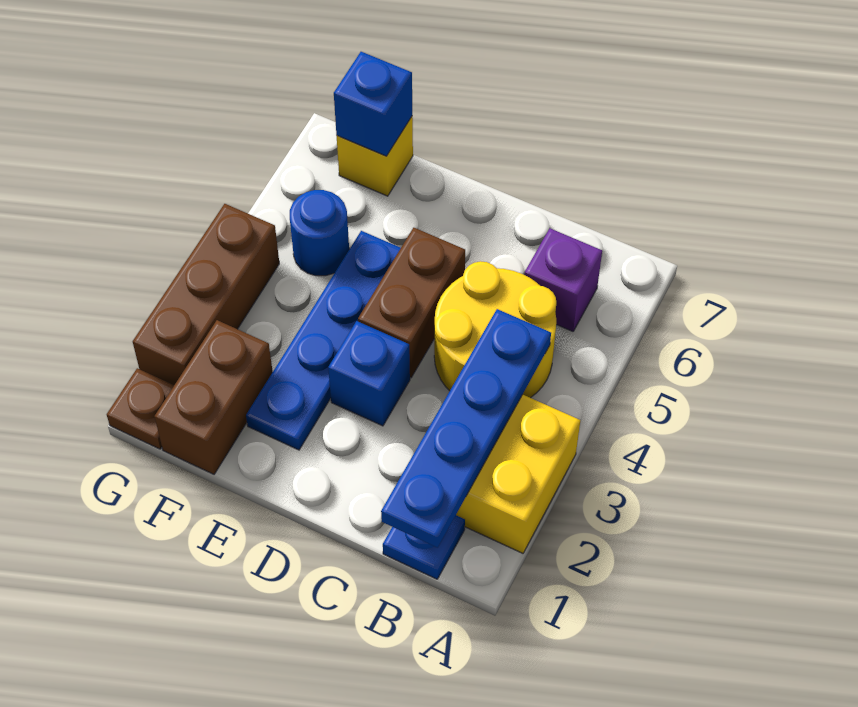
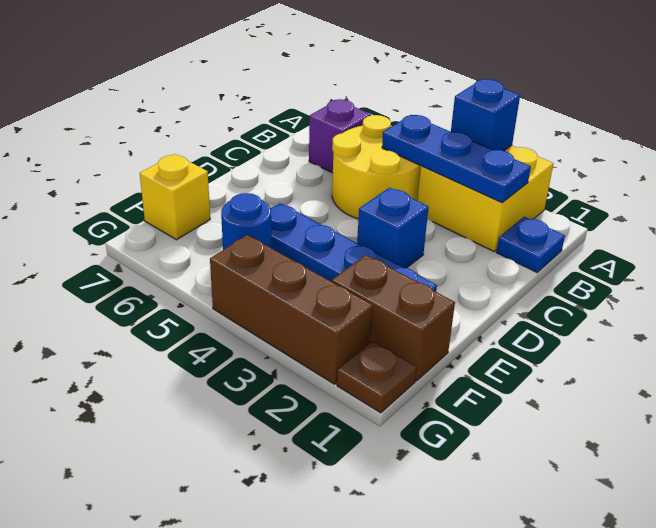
blue 1x4 plate [381,309,551,548] -> blue 1x3 plate [382,115,531,203]
brown 1x2 brick [358,228,465,378] -> none
blue 1x1 brick [334,52,412,156] -> blue 1x1 brick moved to [451,79,520,151]

